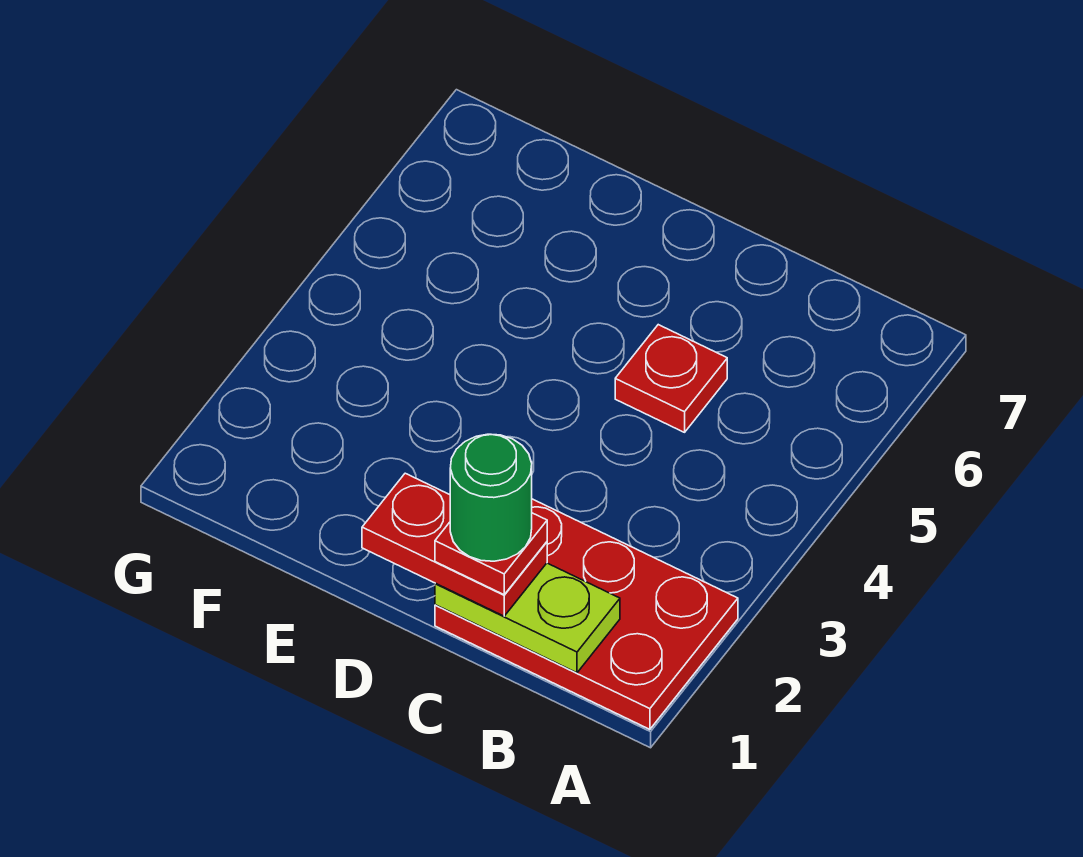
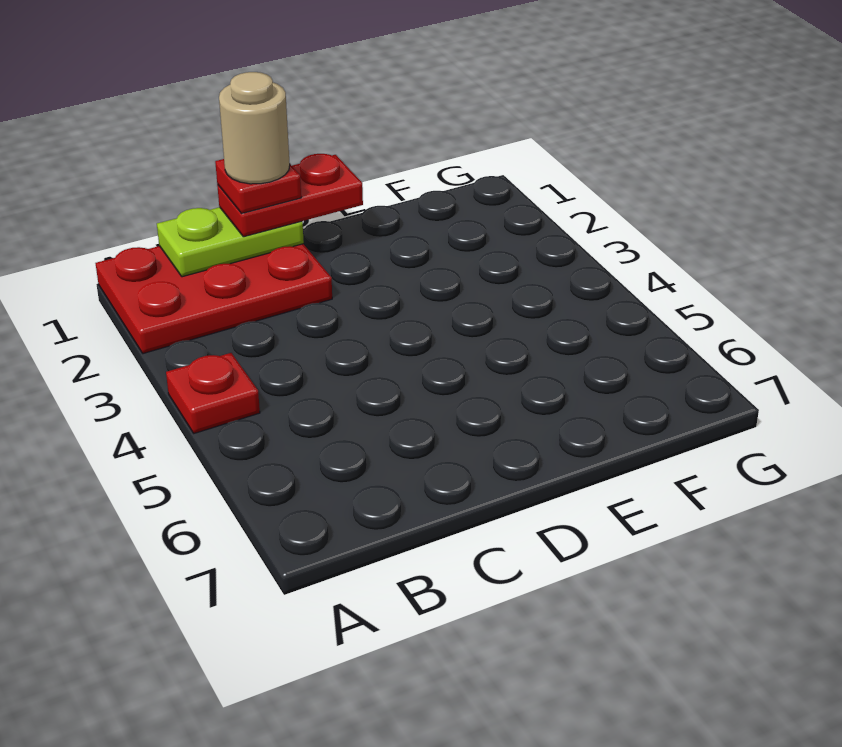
green 1x1 round brick [450,434,532,561] -> tan 1x1 round brick [219,72,290,184]
red 1x1 plate [615,325,727,432] -> red 1x1 plate moved to [166,353,260,433]

